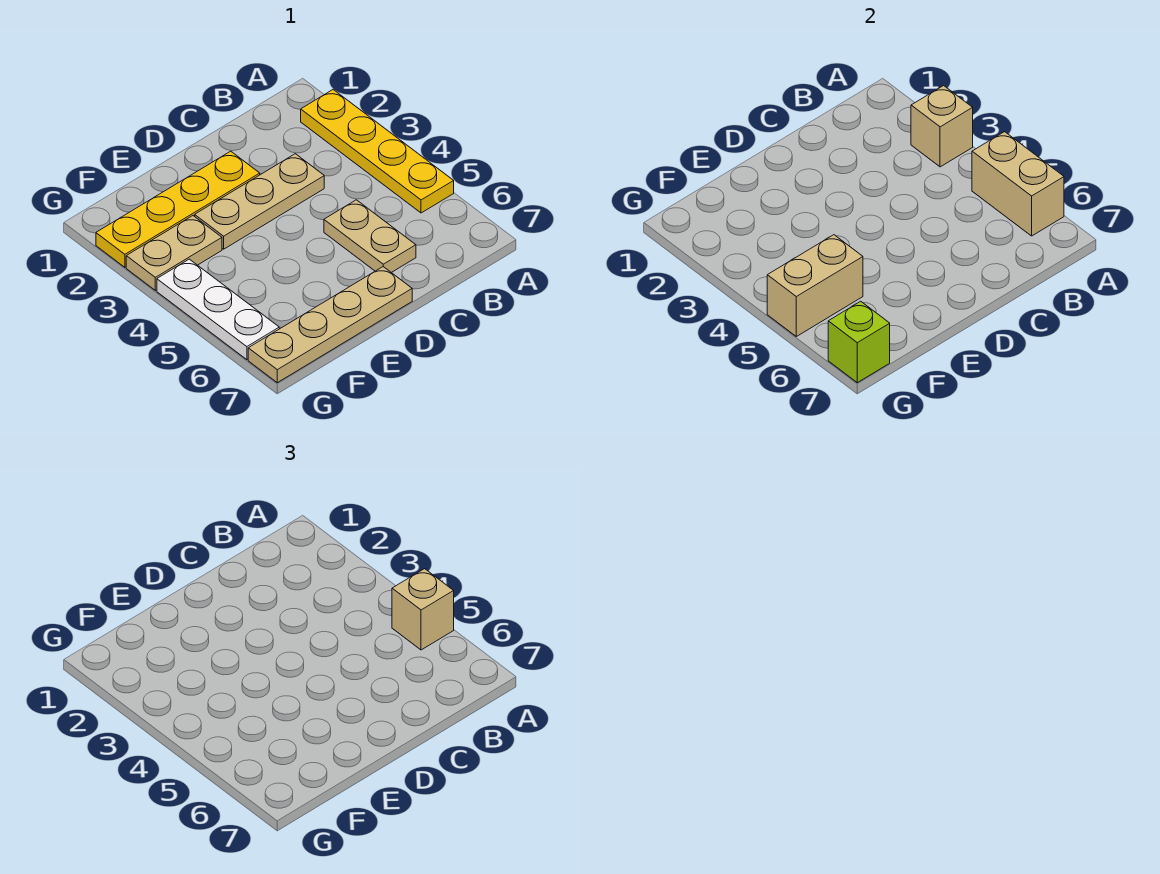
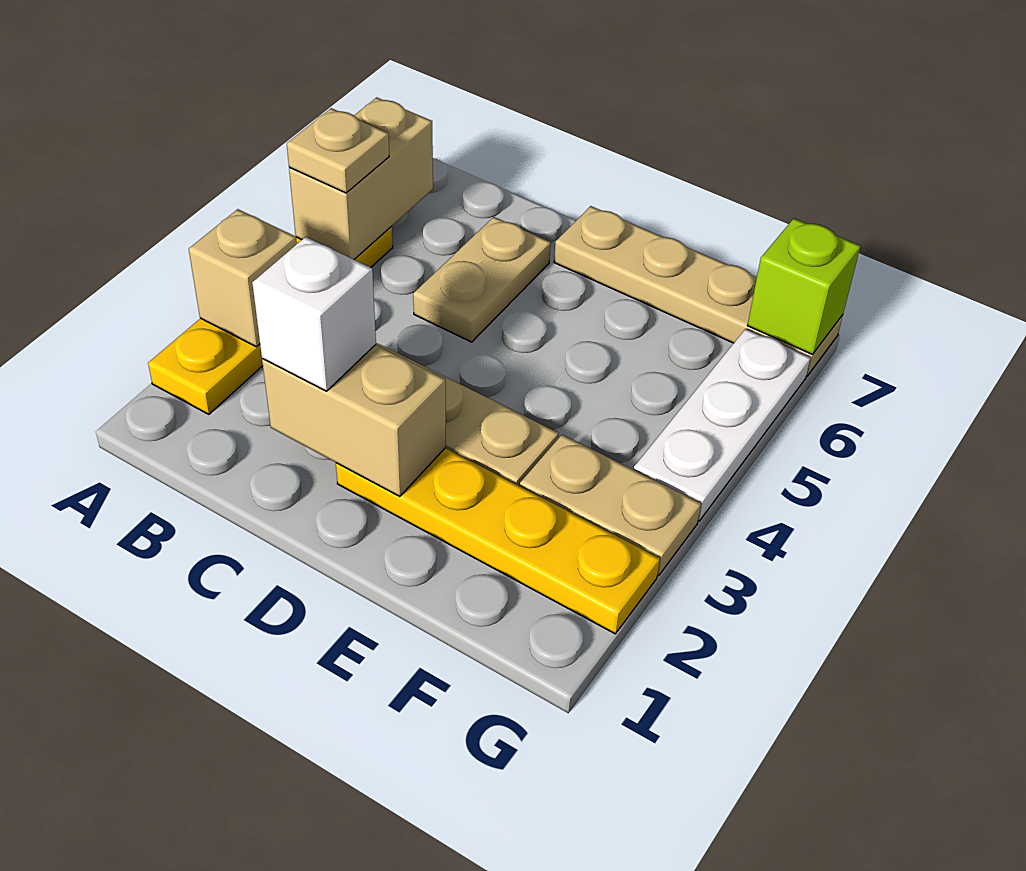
tan 1x1 brick [392,569,454,650] -> tan 1x1 plate [287,108,389,193]
none -> white 1x1 brick [252,237,376,391]
tan 1x2 brick [767,235,863,336] -> tan 1x2 brick moved to [262,345,446,496]

